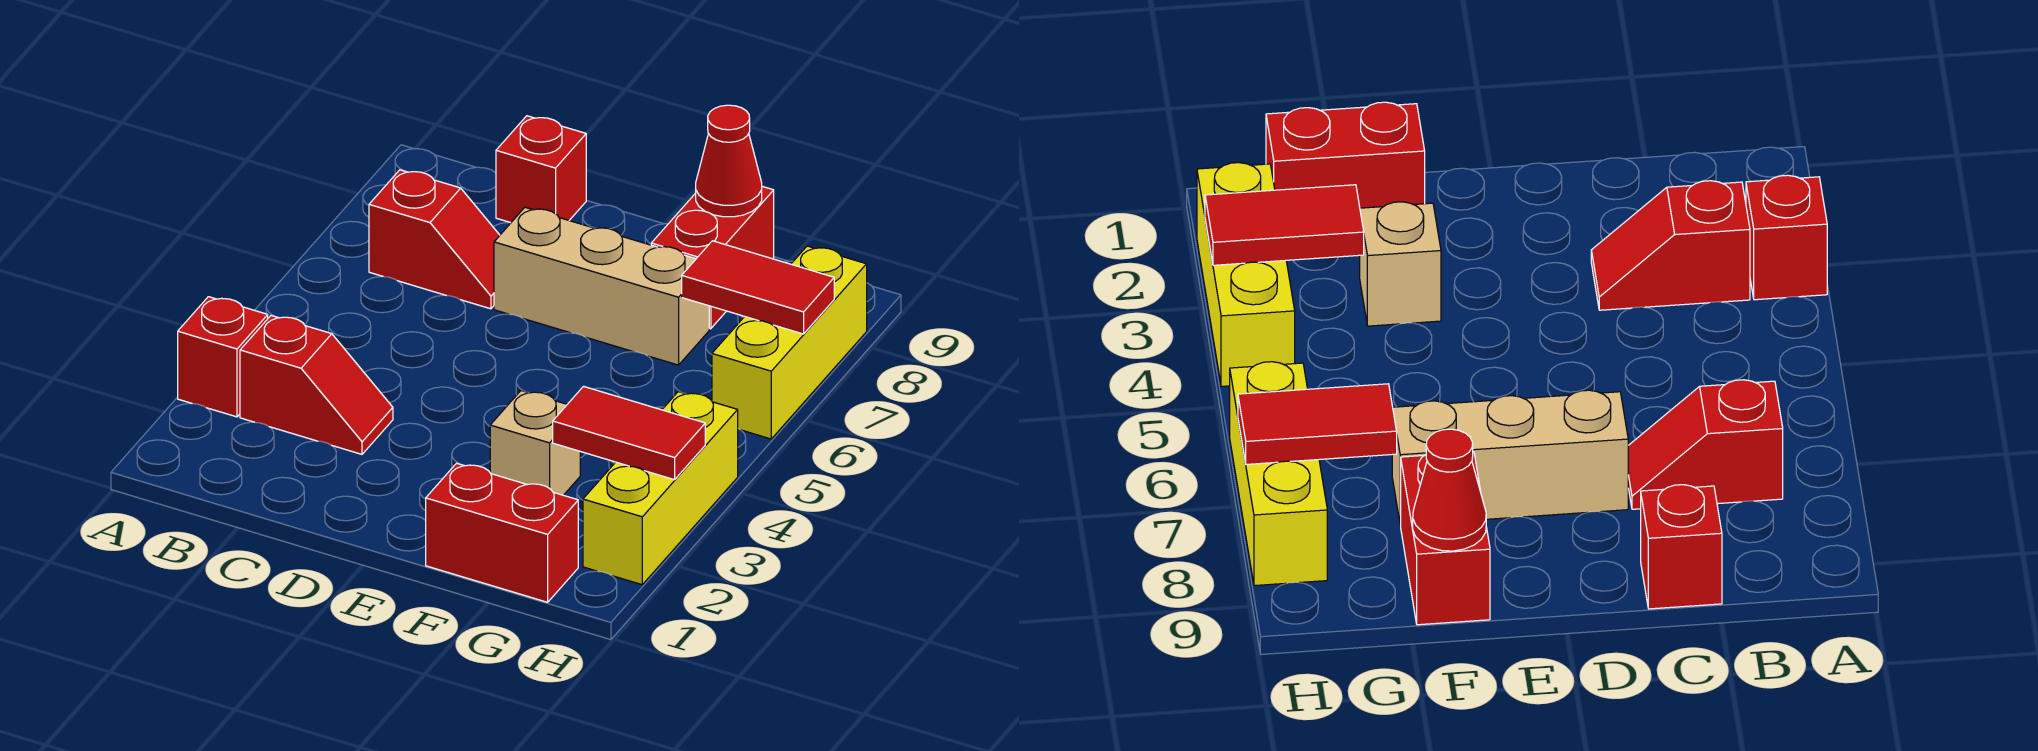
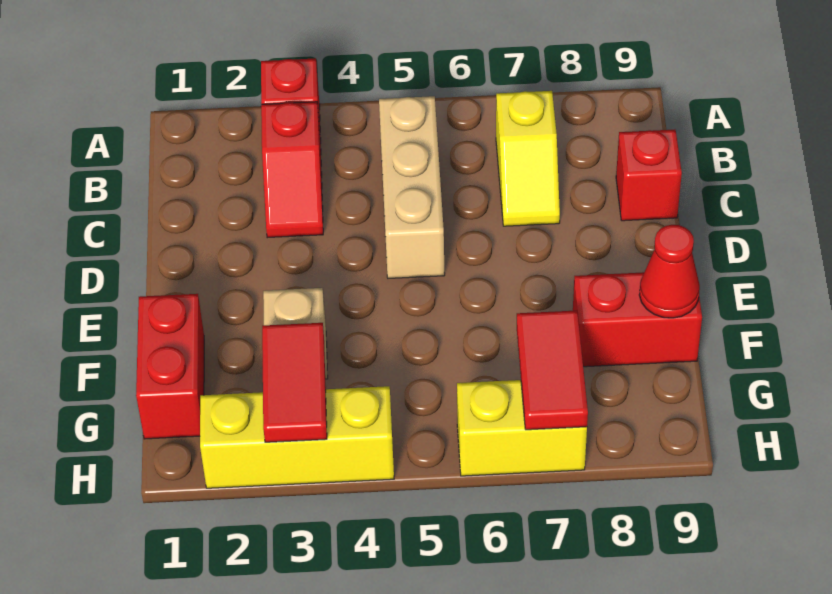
red 1x2 slope [369,170,500,309] -> yellow 1x2 slope [496,91,560,226]
tan 1x3 brick [494,207,709,365] -> tan 1x3 brick moved to [379,96,445,278]
yellow 1x3 brick [712,246,867,439] -> yellow 1x2 brick [457,380,587,476]

